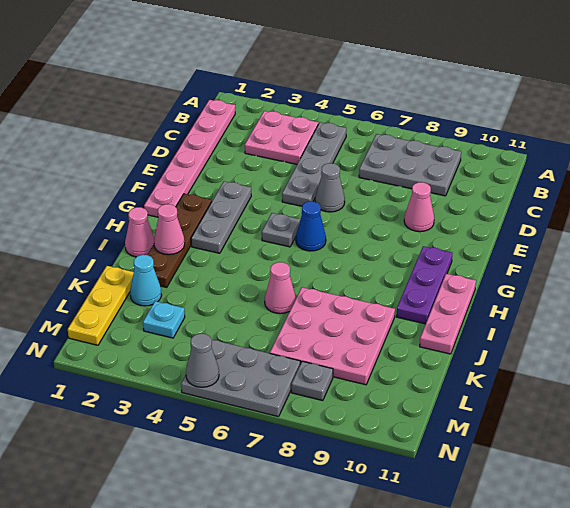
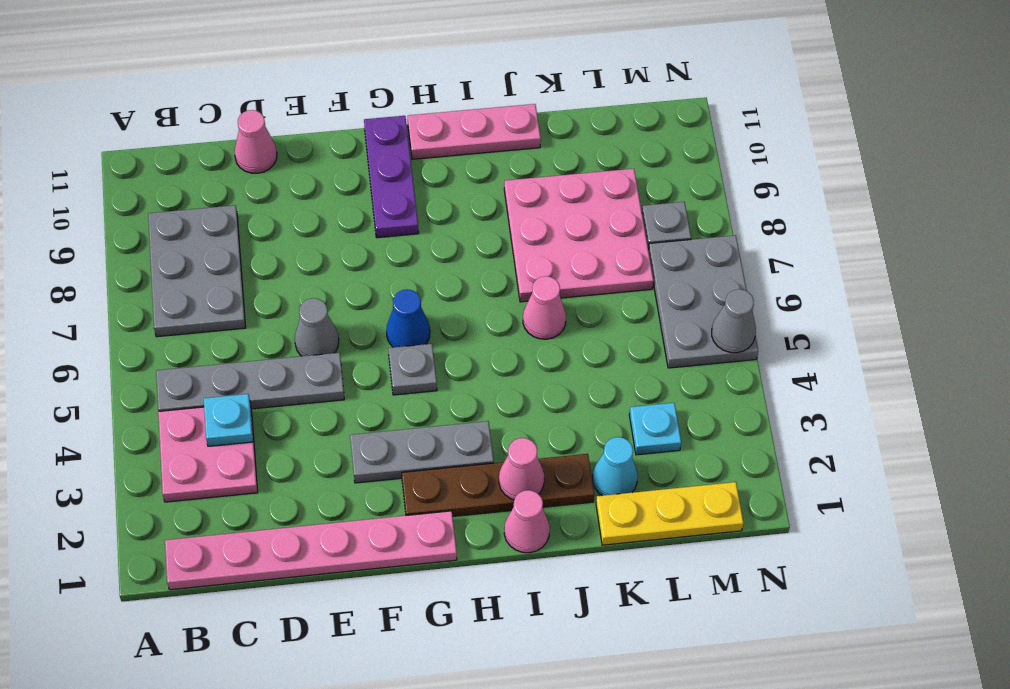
none -> cyan 1x1 plate [204,394,253,446]
pink 1x1 cone [404,182,434,232] -> pink 1x1 cone moved to [235,110,277,173]
purple 1x3 plate [396,246,452,324] -> purple 1x3 plate turned to [364,116,419,238]

